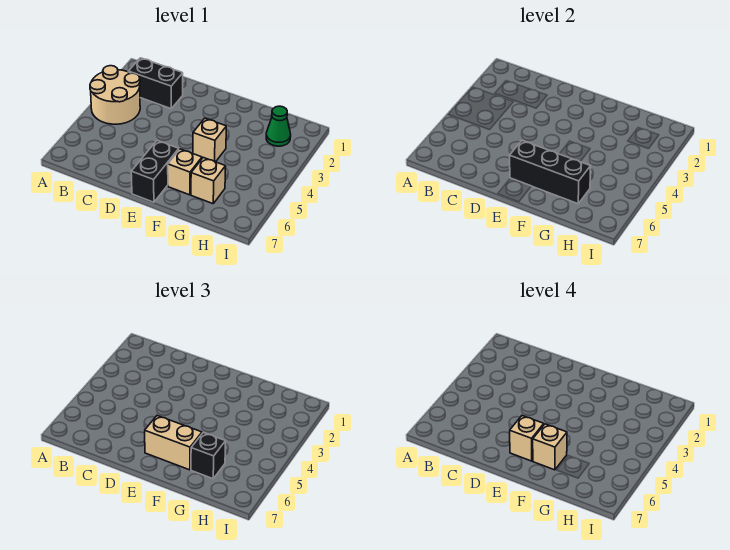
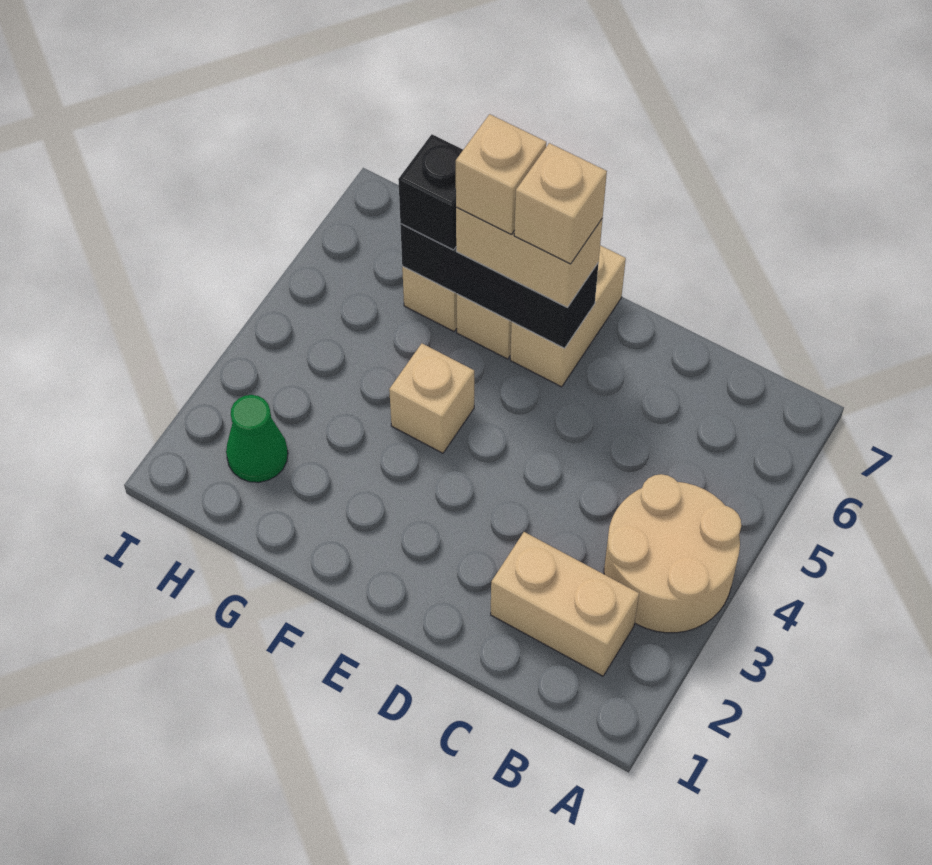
black 1x2 brick [128,58,183,109] -> tan 1x2 brick [491,532,639,676]
black 1x2 brick [131,141,179,202] -> tan 1x2 brick [510,245,626,387]

